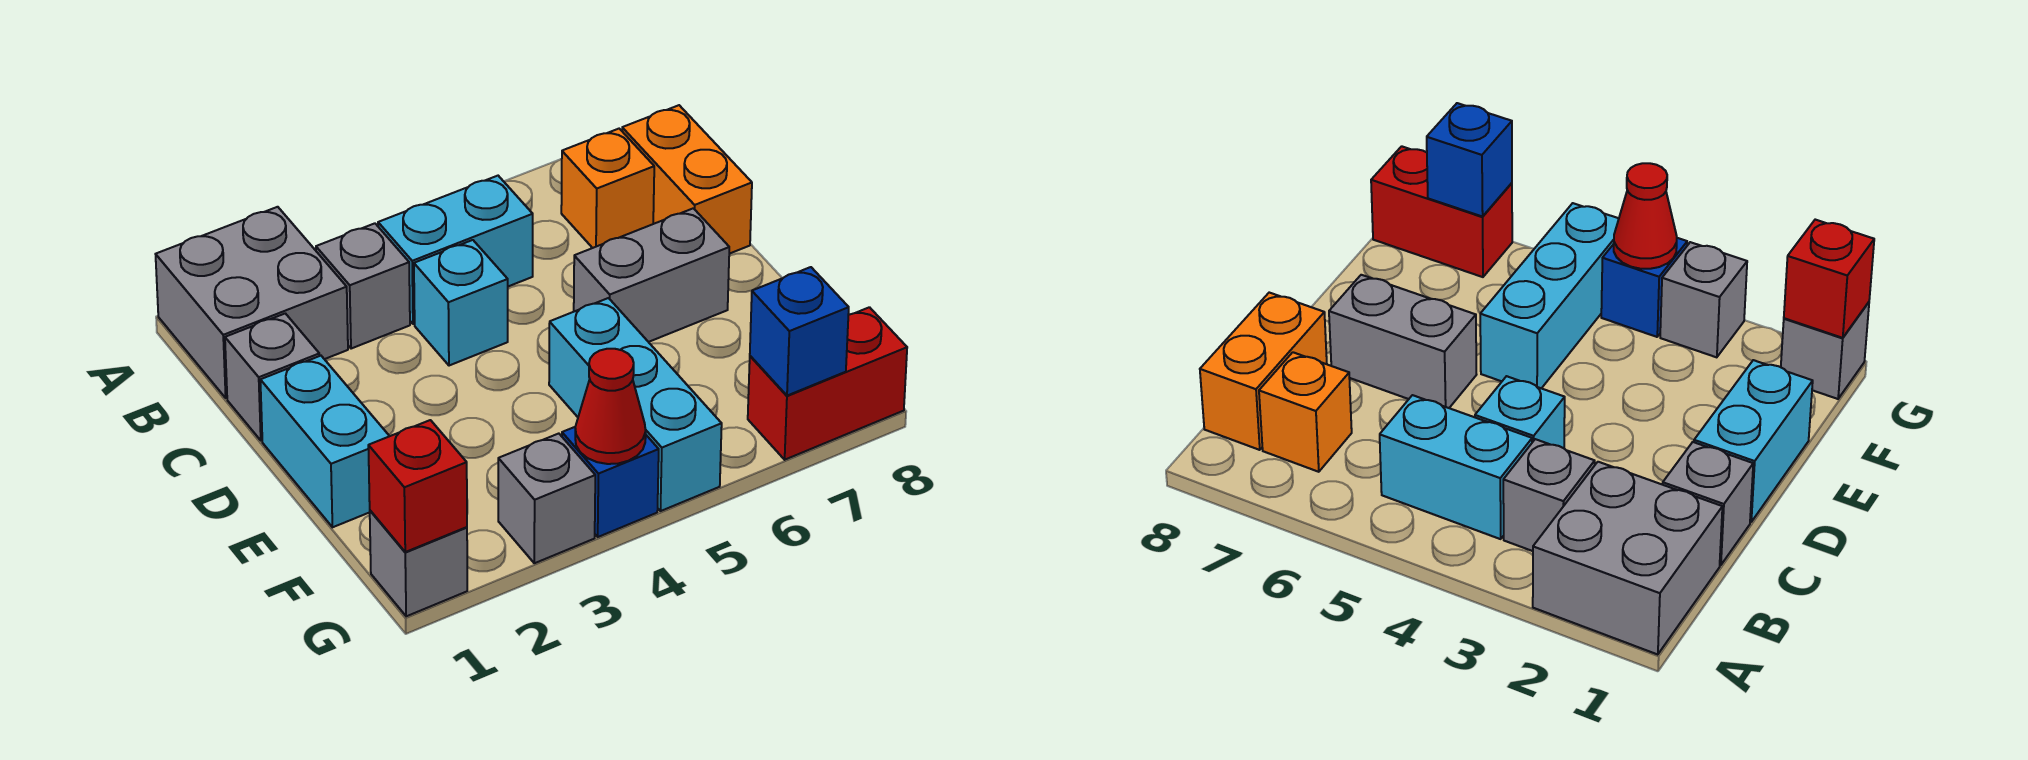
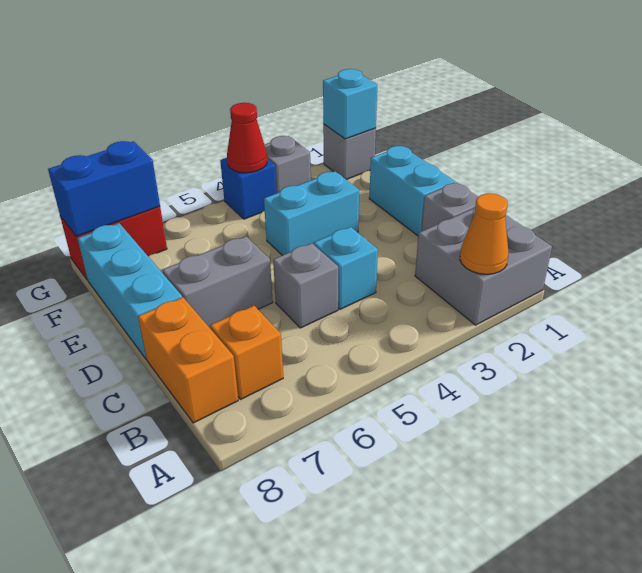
none -> orange 1x1 cone [460,194,508,274]
grey 1x1 brick [316,223,410,349] -> grey 1x1 brick moved to [273,243,338,328]
cyan 1x2 brick [378,176,533,324] -> cyan 1x2 brick moved to [264,171,359,255]
cyan 1x3 brick [549,298,722,511] -> cyan 1x3 brick moved to [78,223,182,359]
red 1x1 brick [368,420,467,552] -> cyan 1x1 brick [323,69,377,139]
blue 1x1 brick [750,267,849,396] -> blue 1x2 brick [48,141,160,236]

